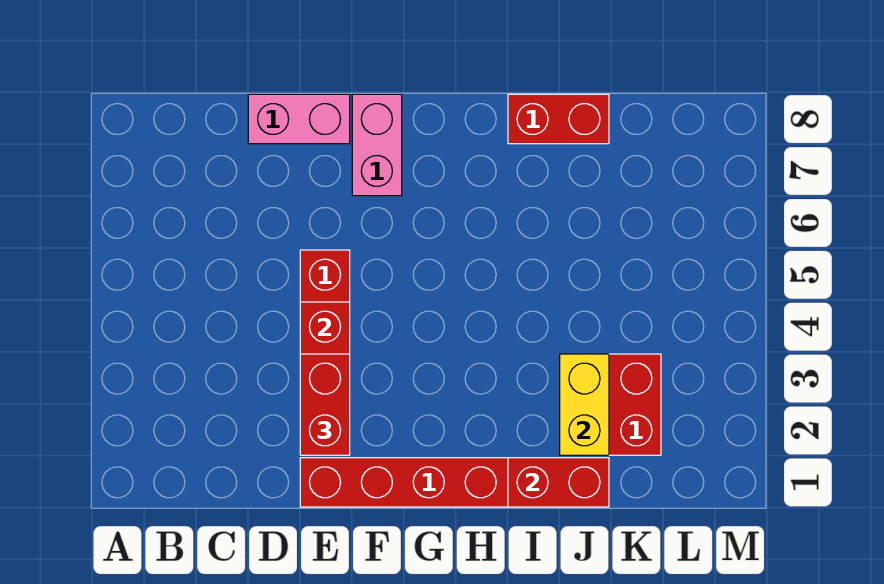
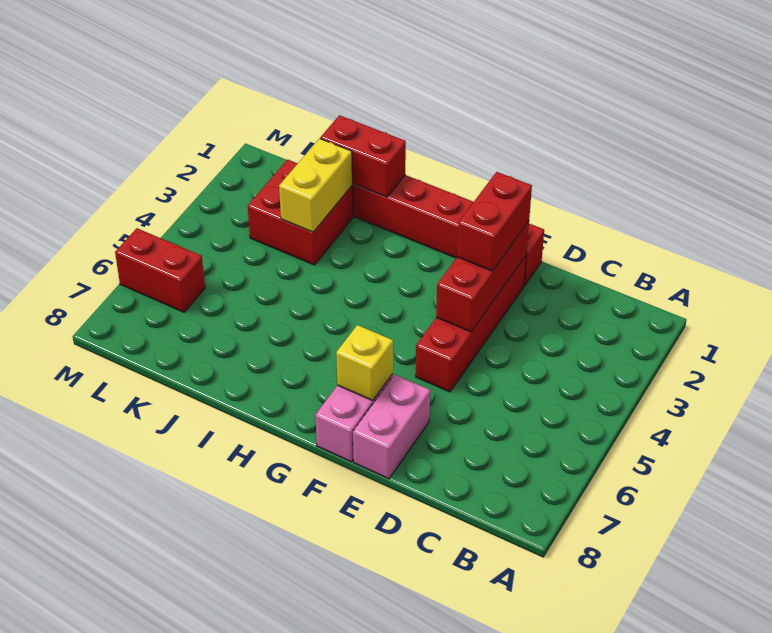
pink 1x2 brick [248,94,350,144] -> pink 1x2 brick turned to [353,375,430,479]
none -> yellow 1x1 brick [336,325,393,400]
red 1x2 brick [508,94,609,144] -> red 1x2 brick moved to [115,228,205,312]

